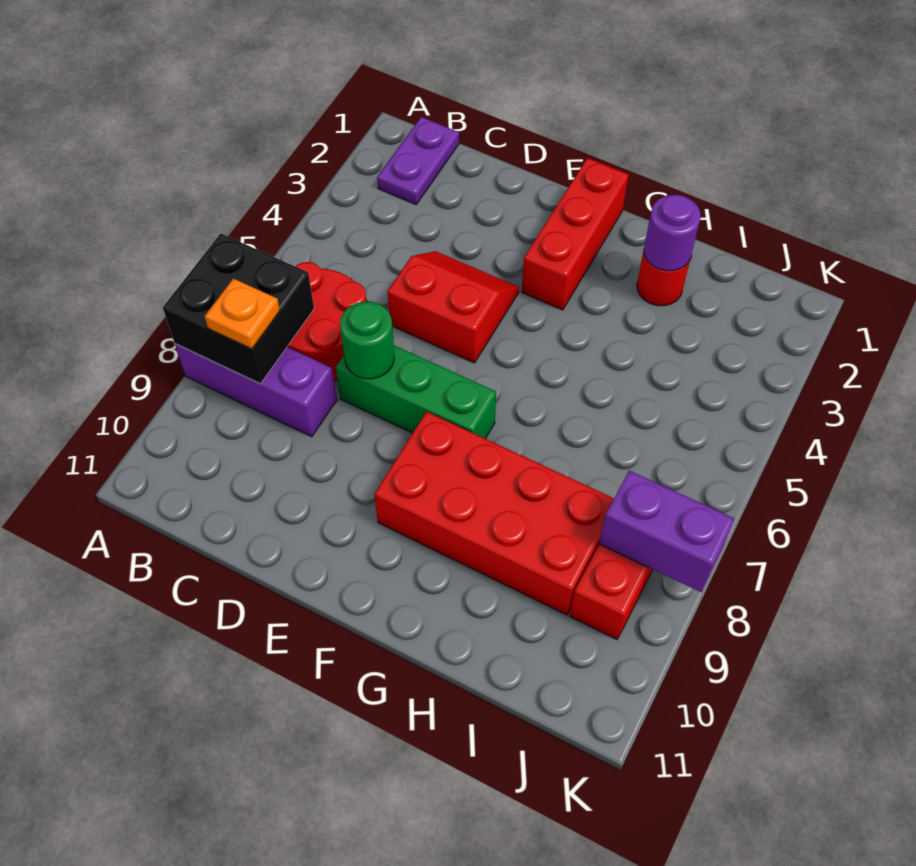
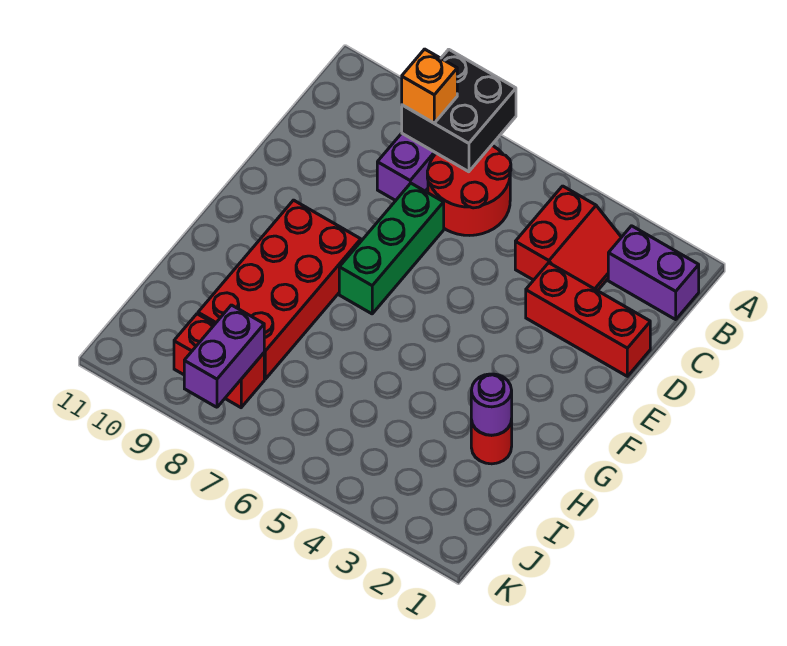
purple 1x2 plate [377,117,459,204] -> purple 1x2 brick [608,226,699,319]
orange 1x1 plate [205,279,280,349] -> orange 1x1 brick [402,49,457,123]
red 2x2 slope [388,251,519,363] -> red 2x2 slope moved to [515,186,621,291]
green 1x1 round brick [340,302,394,379] -> none
red 1x3 brick [522,158,629,310] -> red 1x3 brick moved to [526,263,650,376]

